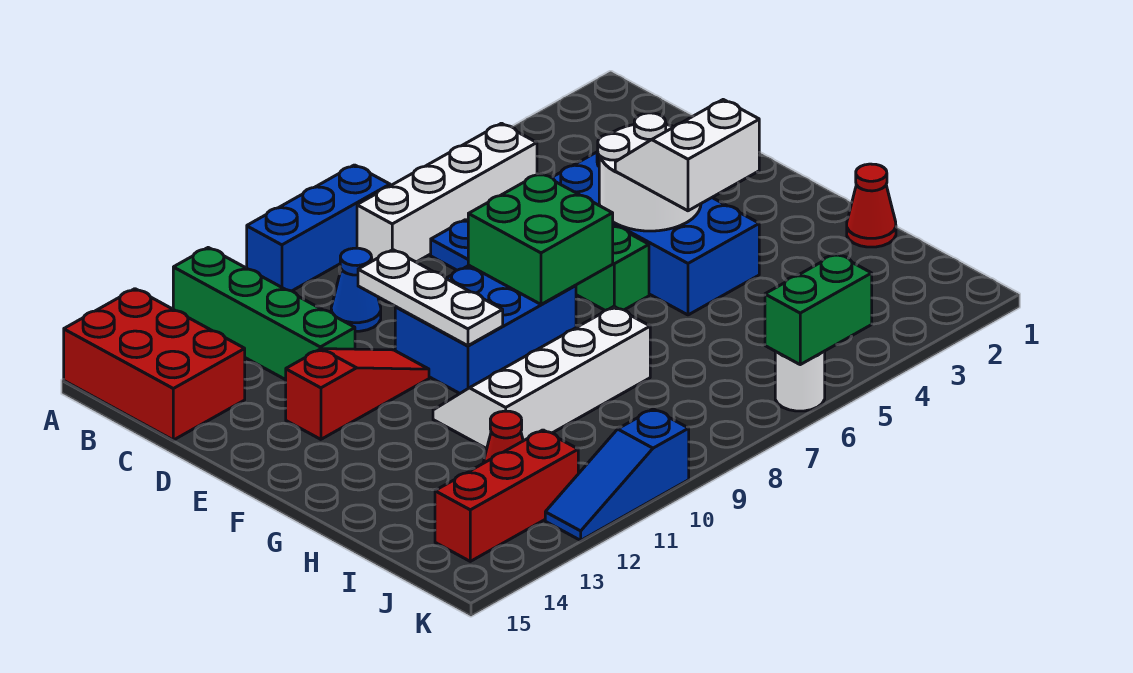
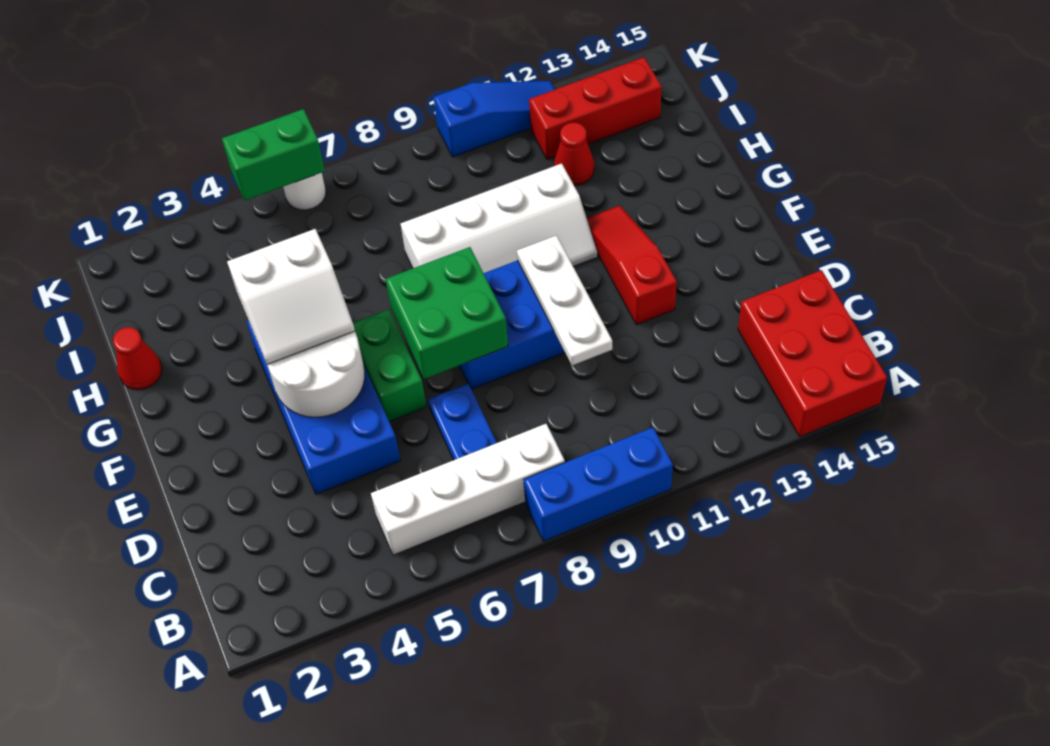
green 1x4 brick [173,248,355,380] -> none
blue 1x1 cone [331,248,381,331] -> none
red 1x3 slope [286,349,429,439] -> red 1x3 slope turned to [587,206,677,325]

